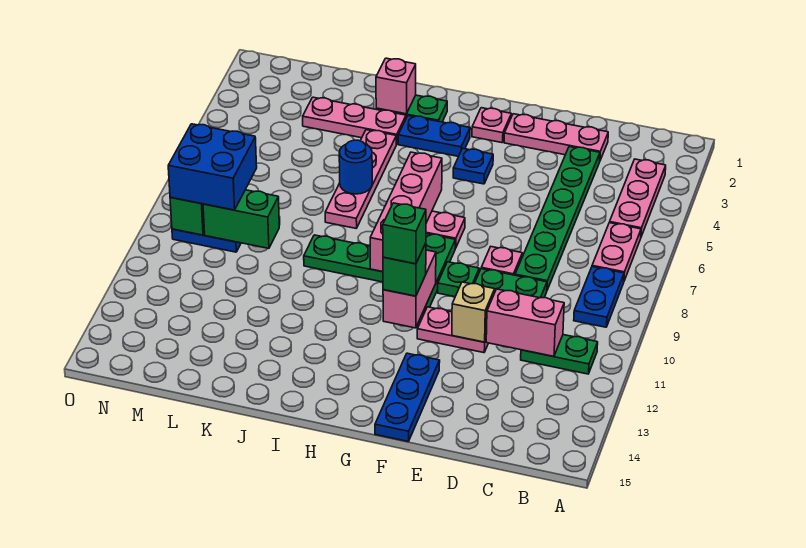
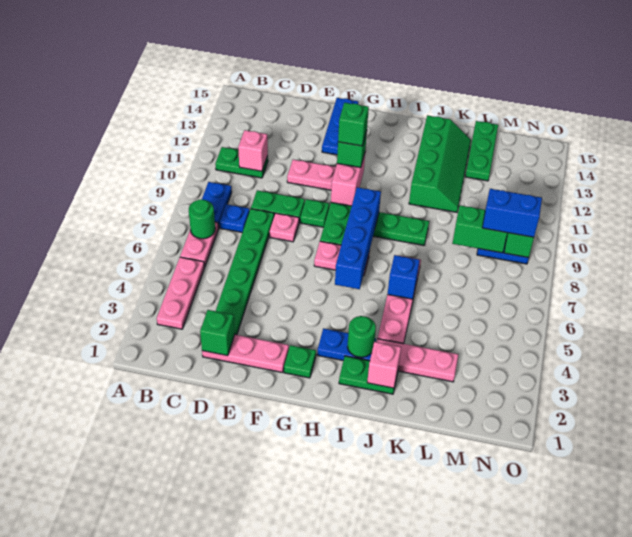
none -> green 1x1 round brick [189,200,215,239]
pink 1x2 brick [486,289,564,356] -> pink 1x1 brick [238,130,268,171]
none -> green 1x1 brick [200,310,235,356]
tan 1x1 brick [452,282,495,342] -> none
pink 1x1 plate [472,108,511,143] -> green 1x1 plate [284,345,316,378]
blue 1x1 plate [453,148,493,184] -> blue 1x1 plate moved to [220,204,250,232]
pink 1x4 brick [370,152,442,272] -> blue 1x4 brick [335,187,381,289]
none -> green 1x1 round brick [348,316,376,357]
blue 1x1 round brick [339,140,372,194] -> blue 1x1 brick [388,255,420,299]
none -> green 2x4 slope [409,115,471,212]
none -> green 1x3 plate [465,121,498,181]
blue 2x2 brick [168,124,257,210] -> blue 1x2 brick [482,189,542,237]

